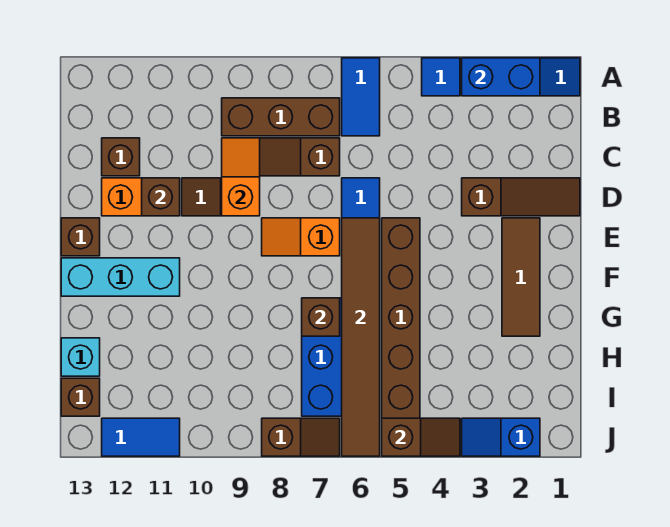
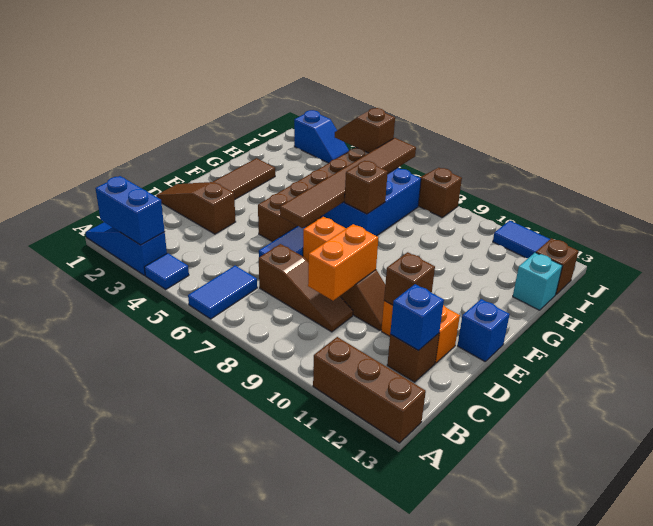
brown 1x3 brick [222,98,340,136] -> brown 1x3 brick moved to [313,337,426,443]
orange 1x2 slope [222,138,260,216] -> orange 1x2 brick [308,224,378,301]
none -> blue 1x1 brick [390,284,444,351]
brown 1x1 brick [61,218,100,256] -> blue 1x1 brick [458,299,510,361]
cyan 1x3 brick [61,258,180,296] -> none

